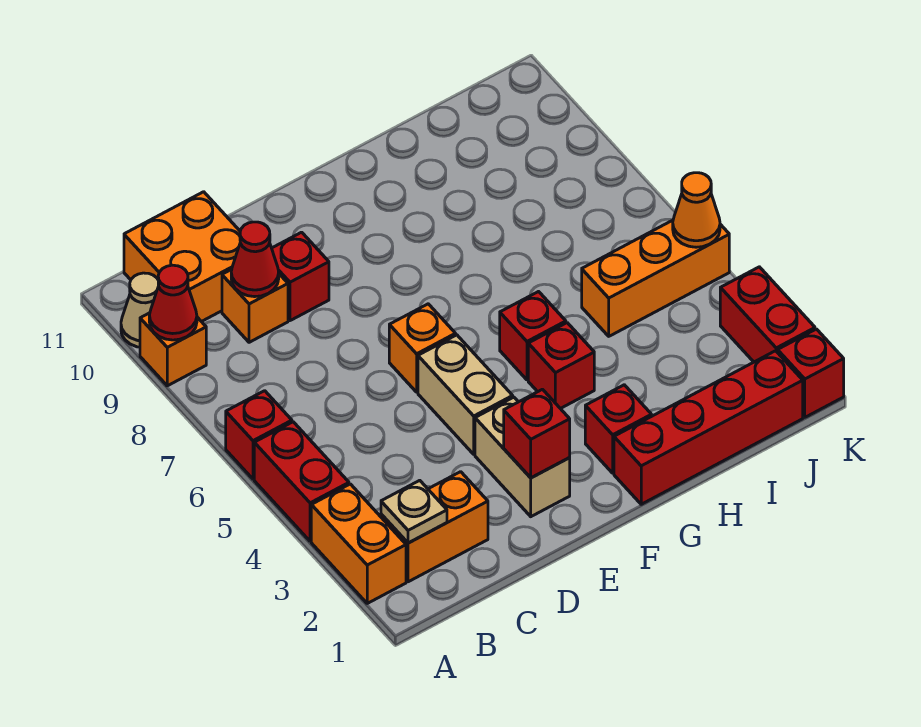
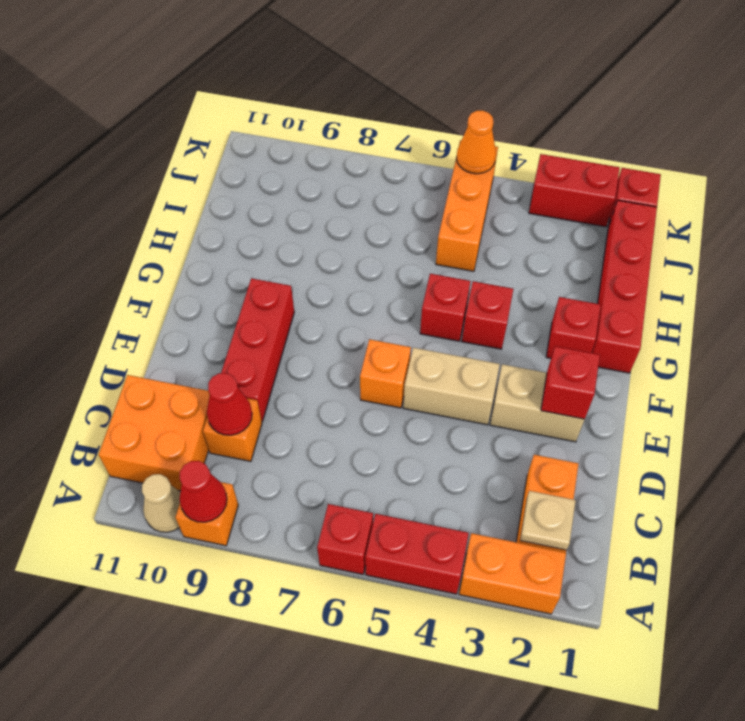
red 1x1 brick [272,232,329,321] -> red 1x3 brick [221,278,294,421]

